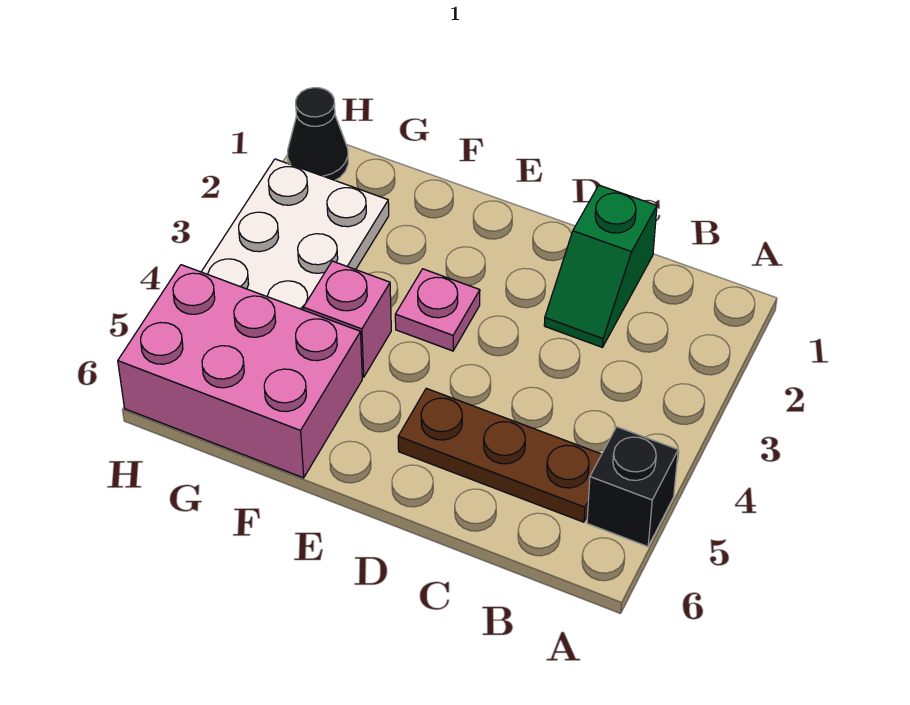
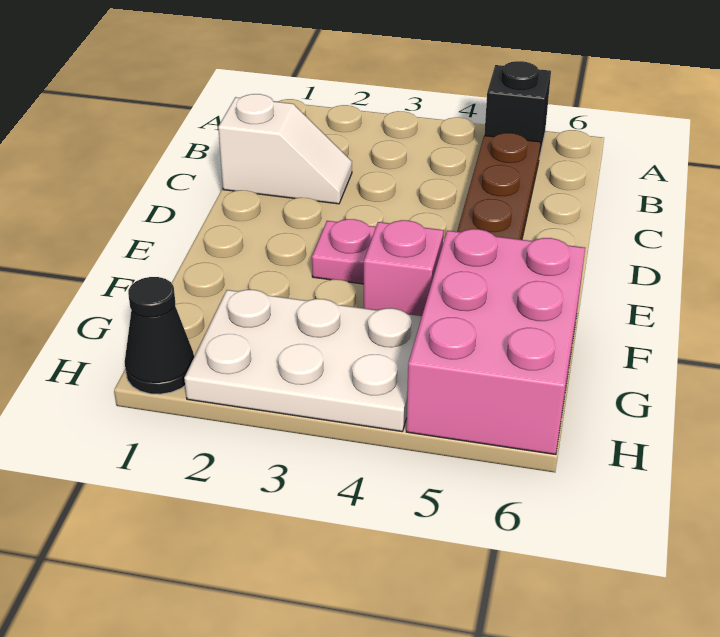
green 1x2 slope [544,185,657,347] -> white 1x2 slope [218,94,352,204]

